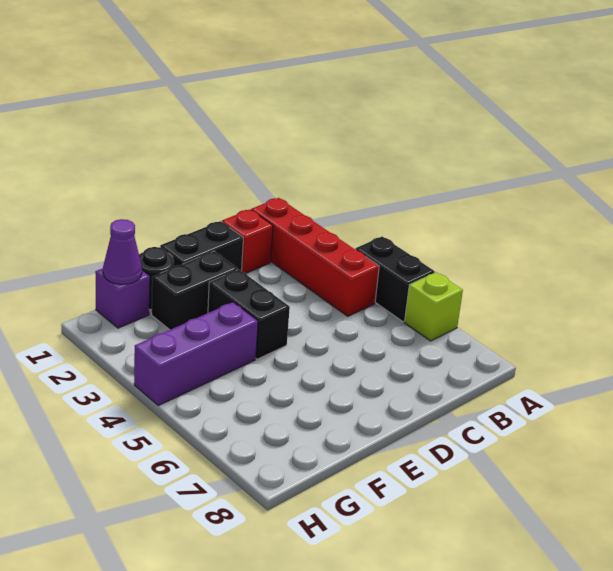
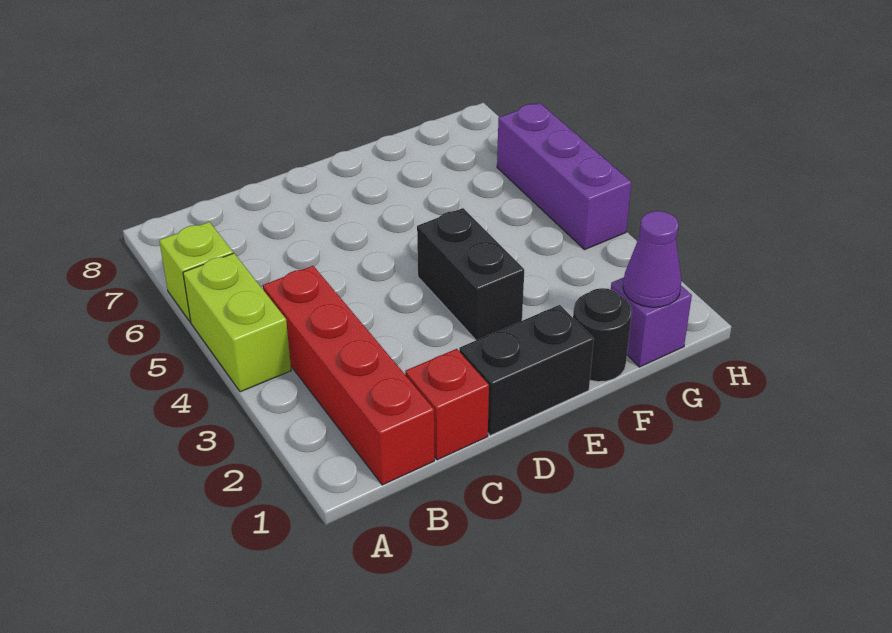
black 1x2 brick [355,237,435,322] -> lime 1x2 brick [183,253,291,392]
black 1x2 brick [152,251,238,330] -> none
purple 1x3 brick [134,302,258,406] -> purple 1x3 brick turned to [497,103,631,250]

